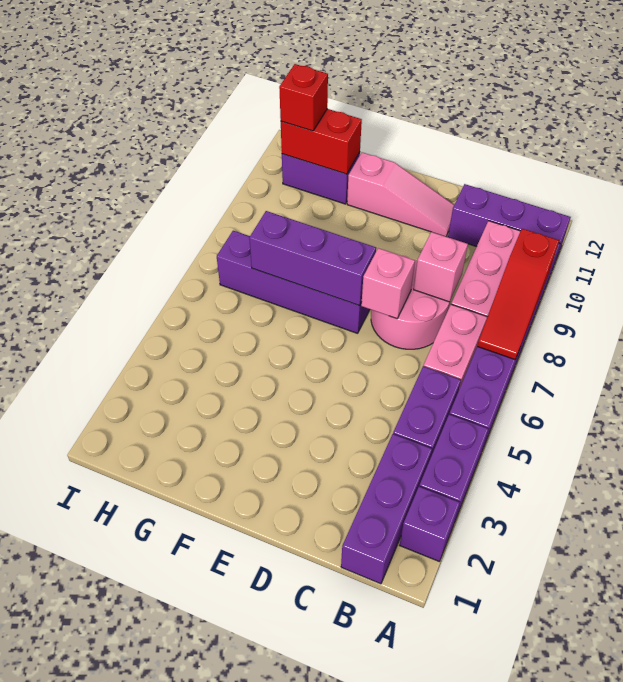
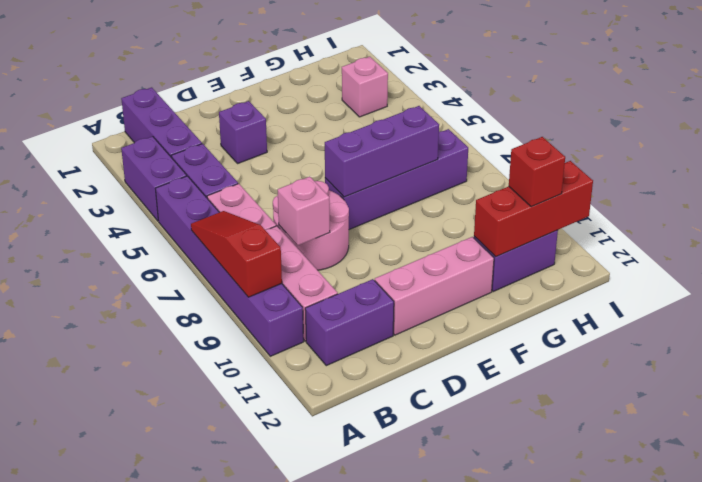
purple 1x1 brick [400,487,460,562] -> purple 1x1 brick moved to [219,101,267,164]
purple 1x3 brick [448,184,571,267] -> purple 1x2 brick [305,279,394,366]
pink 1x1 brick [361,248,415,319] -> pink 1x1 brick moved to [342,57,388,117]
pink 1x3 slope [347,152,454,237] -> pink 1x3 brick [375,237,494,335]
red 1x2 brick [281,109,362,174] -> red 1x3 brick [474,161,593,257]

